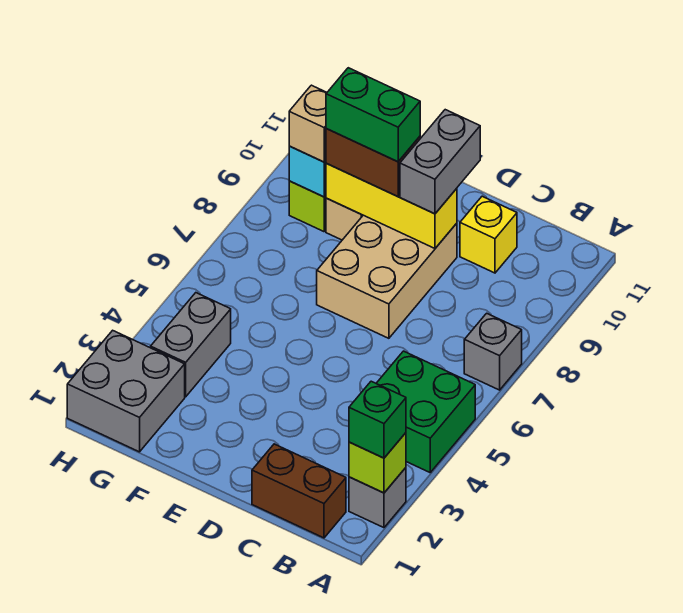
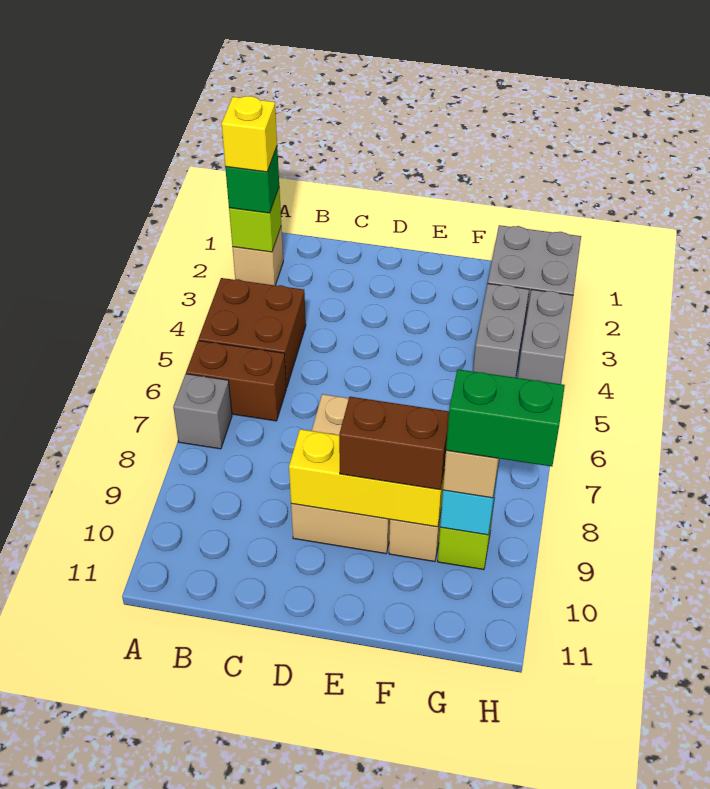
grey 1x1 brick [349,468,406,528] -> tan 1x1 brick [232,227,283,285]
green 2x2 brick [376,351,475,472] -> brown 2x2 brick [198,278,306,387]
brown 1x2 brick [252,444,346,538] -> brown 1x2 brick moved to [186,340,286,421]
yellow 1x1 brick [460,196,517,273] -> yellow 1x1 brick moved to [222,96,277,172]
grey 1x2 brick [400,110,480,214] -> grey 1x2 brick moved to [518,290,573,384]
green 1x2 brick [326,68,420,162] -> green 1x2 brick moved to [446,369,565,467]

